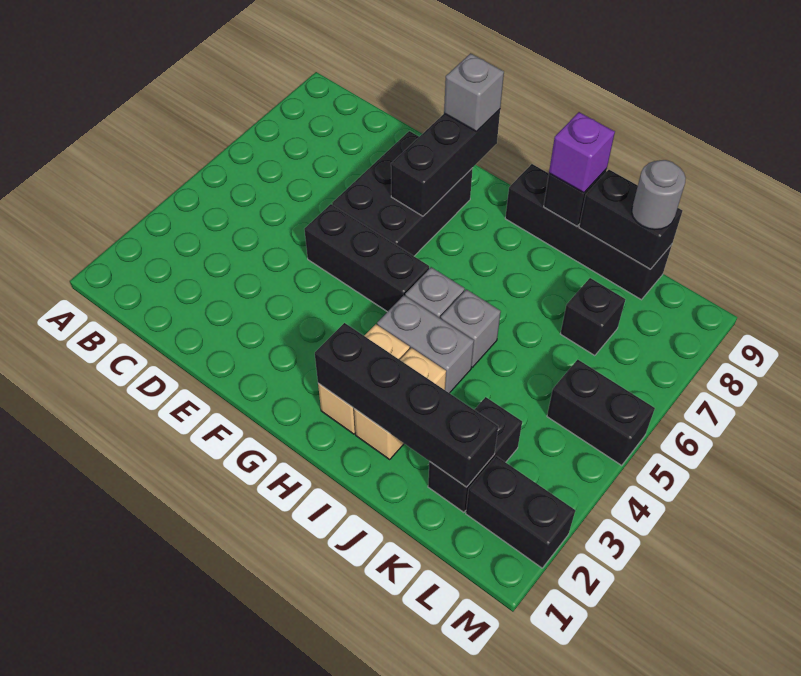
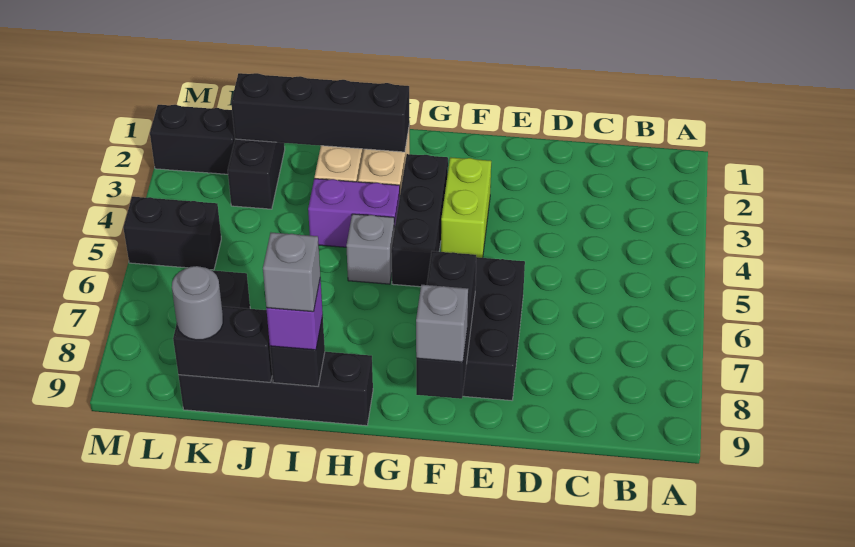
black 1x3 brick [304,204,429,312] -> black 1x3 brick turned to [391,154,448,287]
none -> lime 1x2 brick [441,157,491,258]
grey 1x2 brick [377,295,474,393] -> purple 1x2 brick [308,179,400,247]
grey 1x1 brick [441,289,501,367] -> grey 1x1 brick moved to [263,233,320,312]

